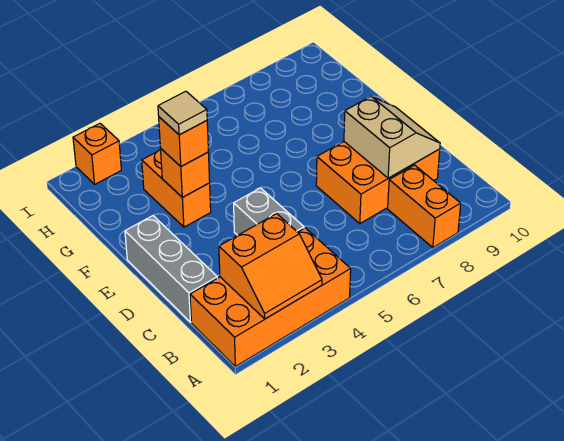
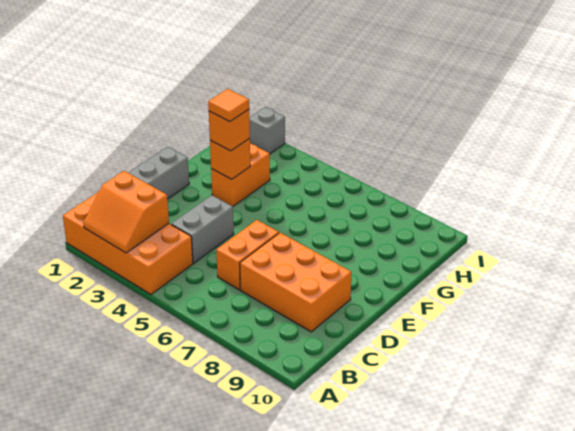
orange 1x2 brick [388,165,461,248] -> orange 1x2 brick moved to [216,220,279,290]
tan 2x2 slope [344,96,440,178] -> none
tan 1x1 tile [158,91,207,135] -> orange 1x1 tile [208,89,249,122]
orange 1x1 brick [73,124,121,184] -> grey 1x1 brick [249,107,285,154]

